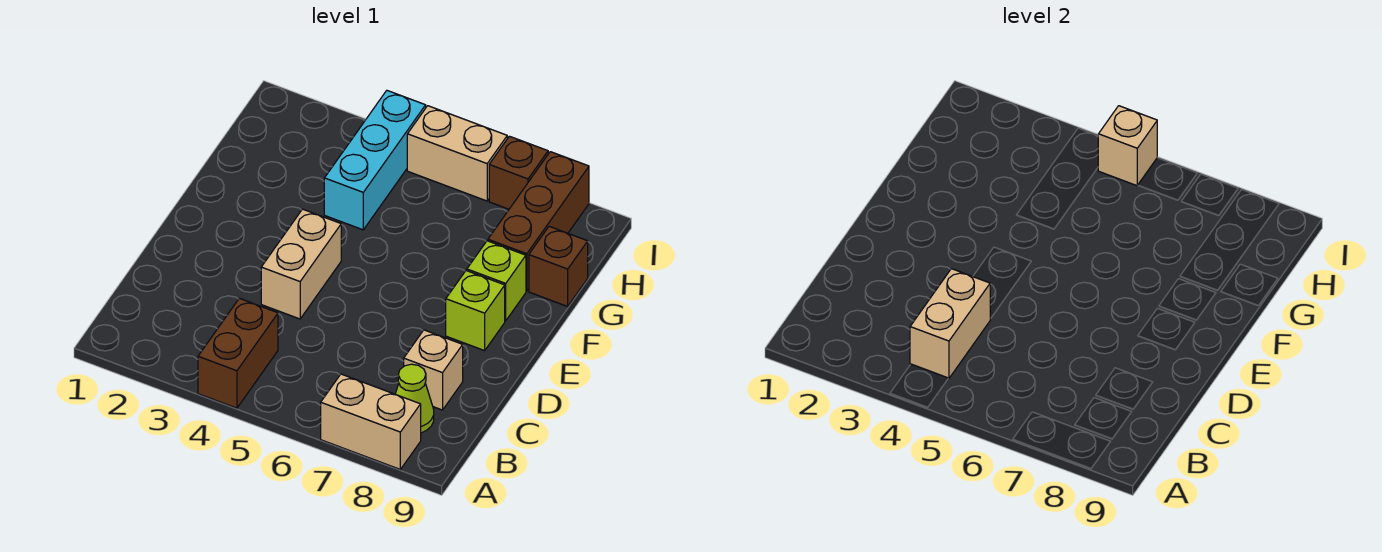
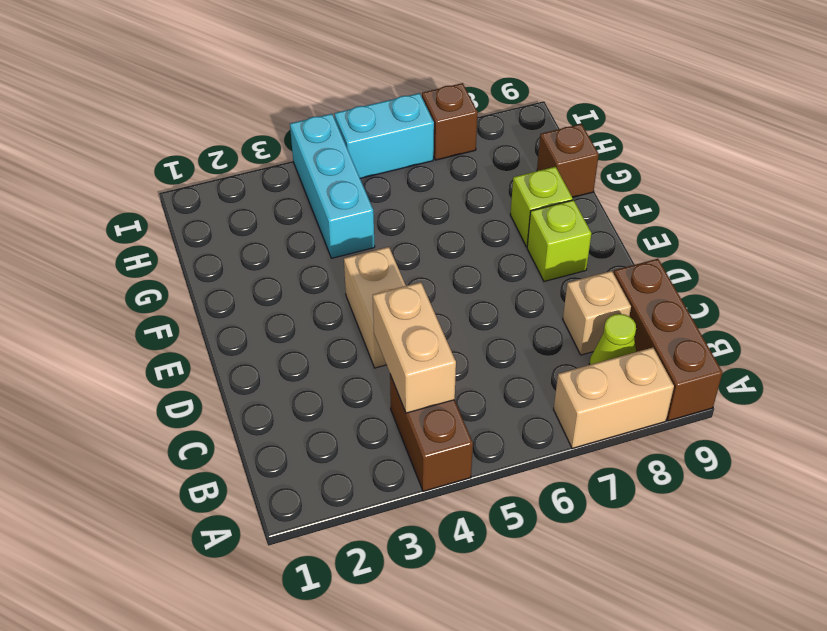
brown 1x3 brick [488,152,589,291] -> brown 1x3 brick moved to [614,259,723,421]
tan 1x2 brick [407,106,507,201] -> cyan 1x2 brick [334,93,434,178]
tan 1x1 brick [1098,106,1157,186] -> none

